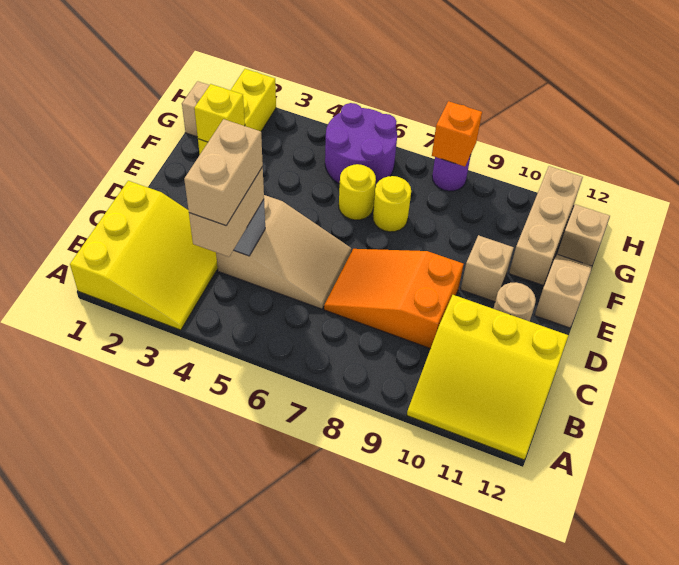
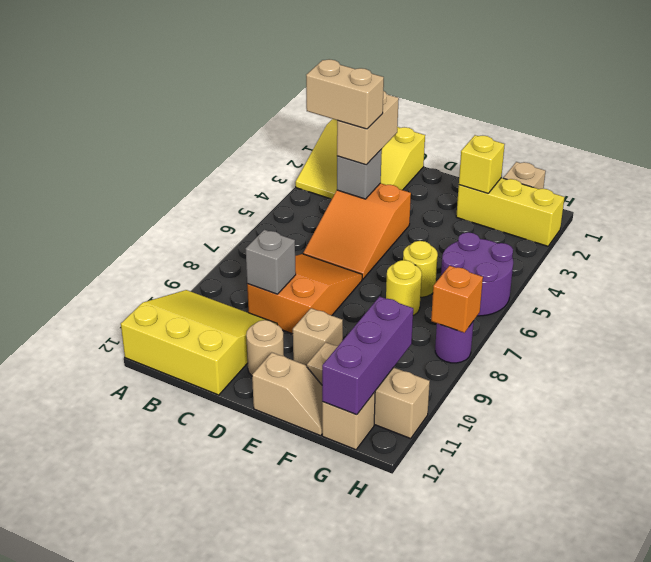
yellow 3x3 slope [407,295,569,460] -> yellow 3x3 slope turned to [121,290,277,395]
tan 1x2 brick [189,167,264,257] -> tan 1x2 brick turned to [337,91,399,165]
tan 2x3 slope [216,195,351,309] -> orange 2x3 slope [303,183,411,279]
none -> grey 1x1 brick [246,230,296,294]
none -> purple 1x3 brick [322,296,413,415]

